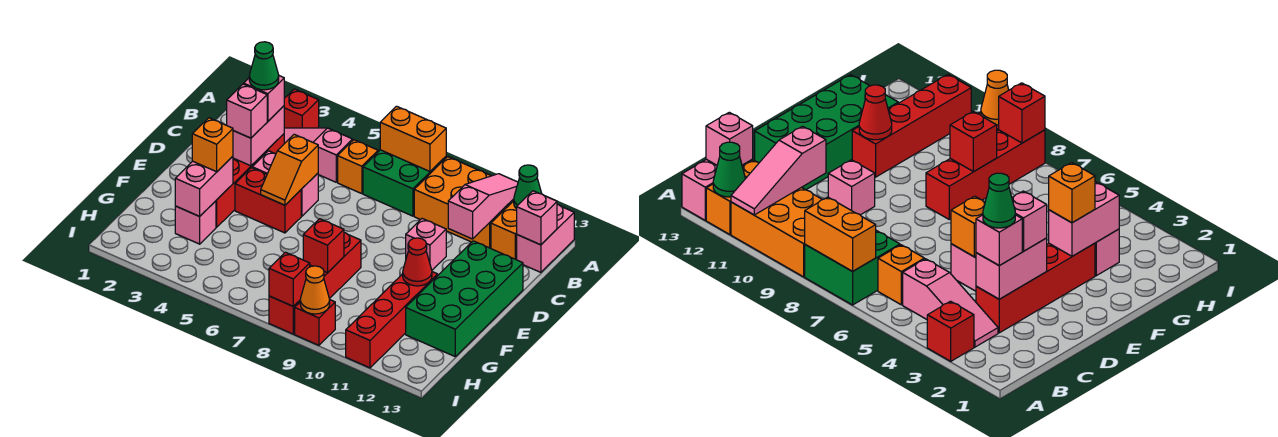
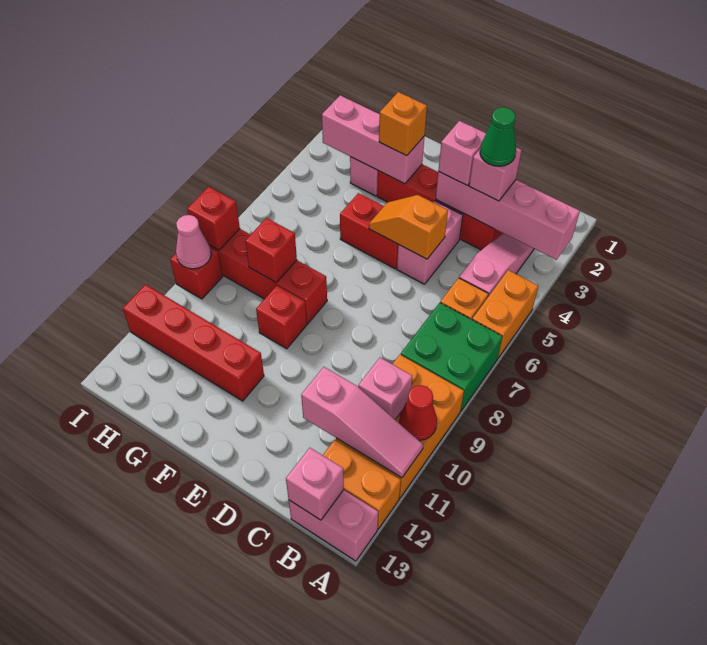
red 1x1 brick [284,89,319,128] -> red 1x1 brick moved to [256,285,307,349]
orange 1x2 brick [380,106,446,171] -> orange 1x2 brick moved to [472,270,538,358]
green 1x1 cone [514,165,542,209] -> none
pink 1x2 brick [233,106,284,166] -> pink 1x4 brick [436,172,580,260]
pink 1x1 brick [406,219,446,270] -> pink 1x1 brick moved to [358,358,412,419]
green 2x4 brick [406,241,523,356] -> none
red 1x2 brick [235,168,301,233] -> red 1x2 brick turned to [340,193,398,269]
pink 1x2 brick [175,156,233,216] -> pink 1x3 brick [322,95,424,184]
red 1x1 cone [403,238,432,286] -> red 1x1 cone moved to [399,385,437,440]
orange 1x1 cone [300,266,330,314] -> pink 1x1 cone [176,215,211,269]

